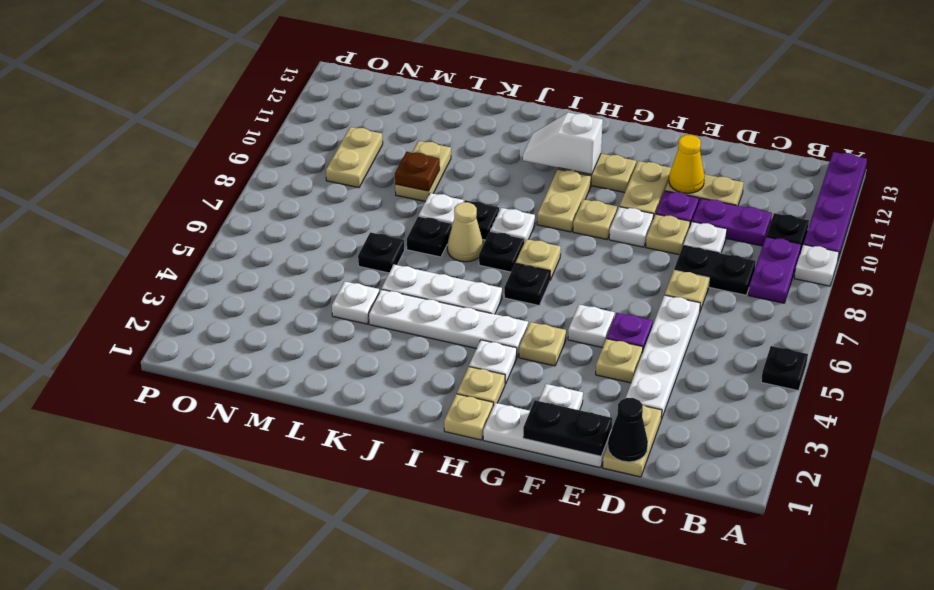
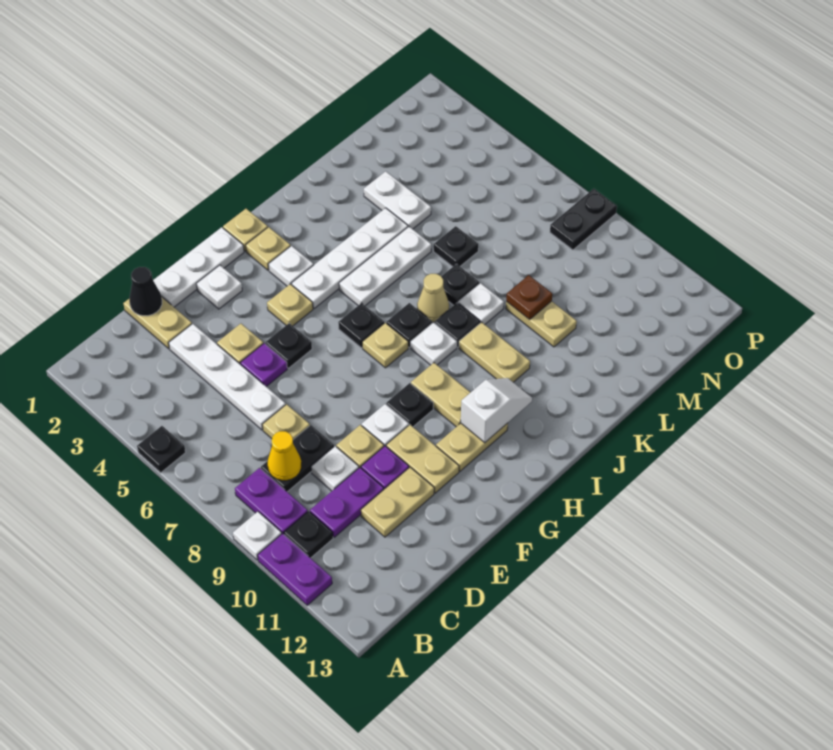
purple 1x4 plate [803,152,867,259] -> purple 1x2 plate [258,533,332,605]
black 1x2 plate [523,400,612,456] -> black 1x2 plate moved to [550,189,617,250]
yellow 1x1 cone [669,135,705,193] -> yellow 1x1 cone moved to [268,431,301,481]
white 1x1 plate [568,305,615,348] -> black 1x1 plate [266,323,312,368]
tan 1x1 plate [573,199,617,239] -> black 1x1 plate [386,383,433,427]
white 1x1 plate [332,281,379,324] -> white 1x2 plate [364,171,431,229]
tan 1x2 plate [326,127,383,188] -> tan 1x2 plate moved to [459,322,530,382]

